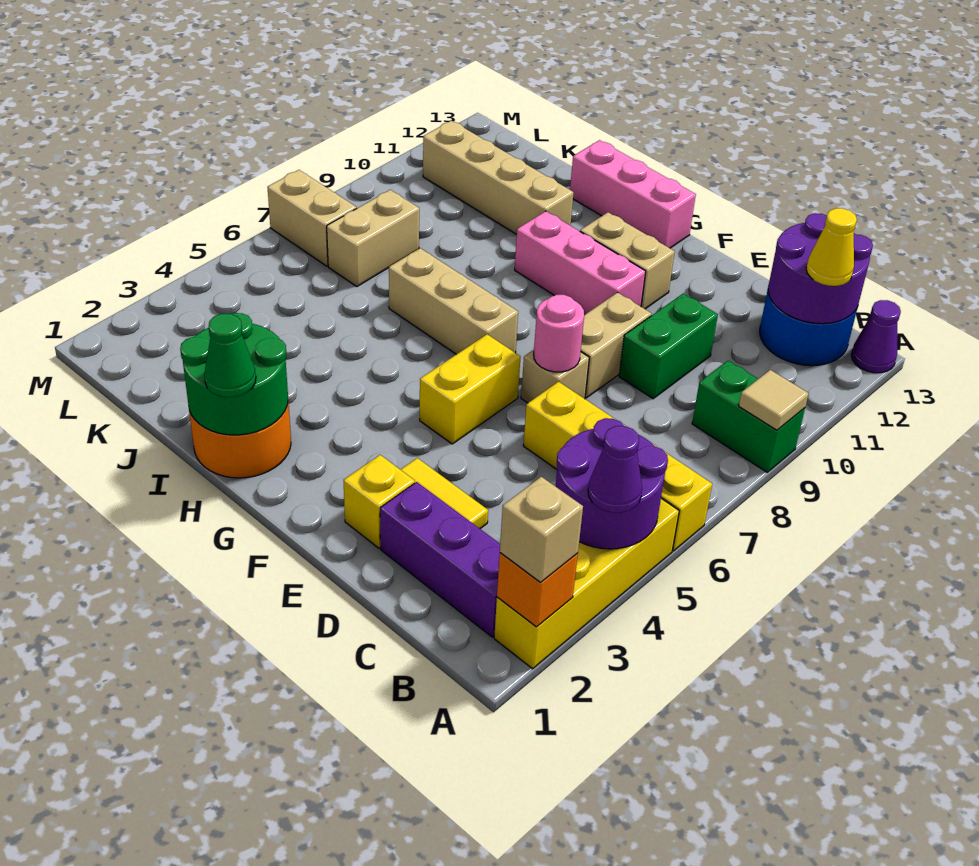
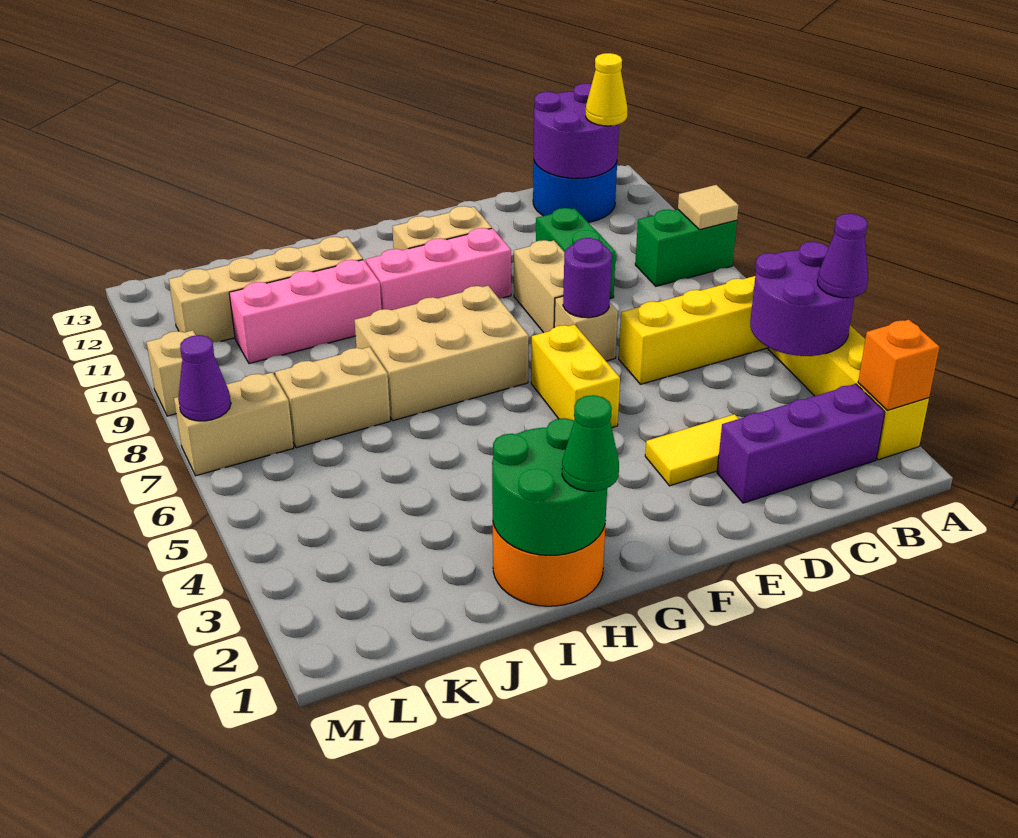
tan 1x1 brick [500,477,583,582] -> tan 1x1 brick moved to [146,330,196,416]
purple 1x1 cone [851,300,901,373] -> purple 1x1 cone moved to [178,335,231,421]
yellow 1x1 brick [343,455,415,548] -> none
pink 1x1 round brick [534,295,584,372] -> purple 1x1 round brick [563,238,612,318]
tan 1x3 brick [389,248,518,354] -> tan 2x3 brick [354,286,529,421]
pink 1x3 brick [570,140,696,248] -> pink 1x3 brick moved to [229,260,381,364]
tan 1x2 brick [327,190,419,287] -> tan 1x2 brick turned to [275,347,390,448]

